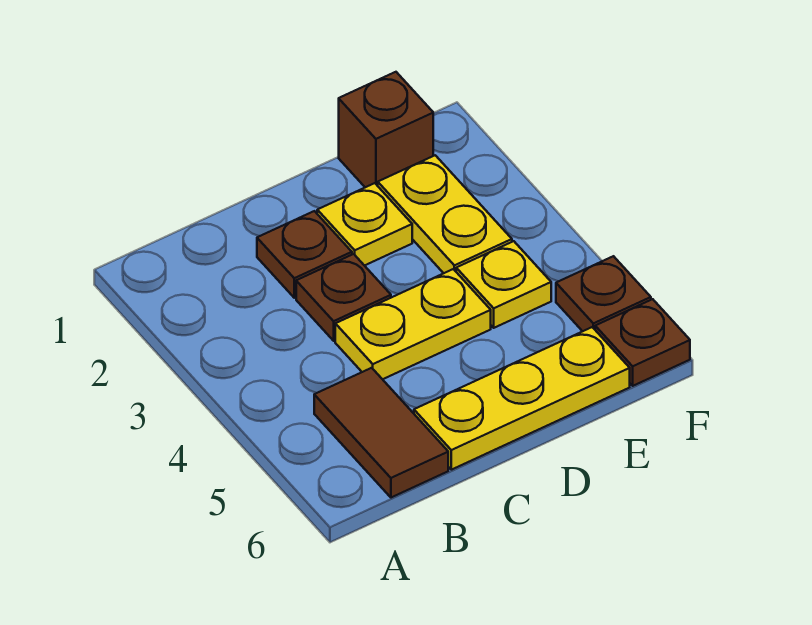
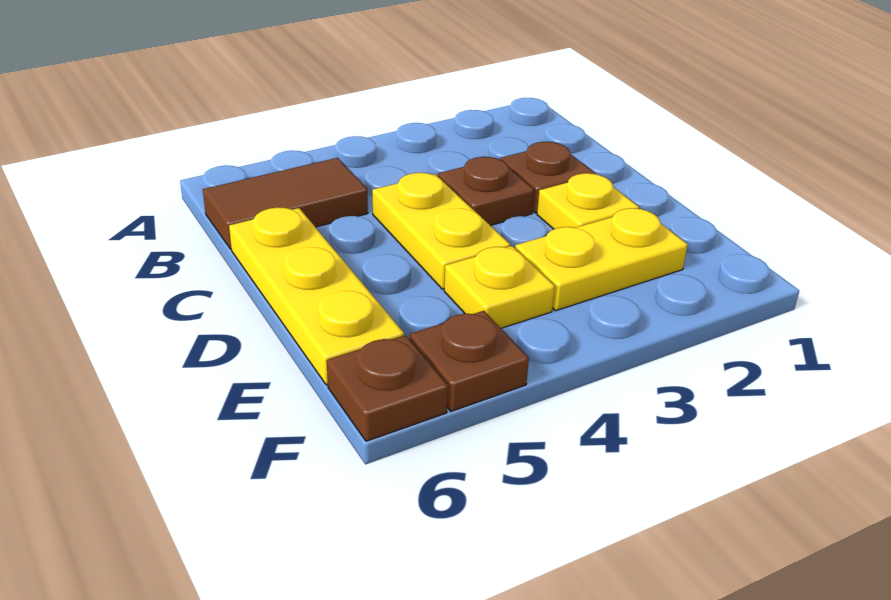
brown 1x1 brick [339,72,433,187] -> none

